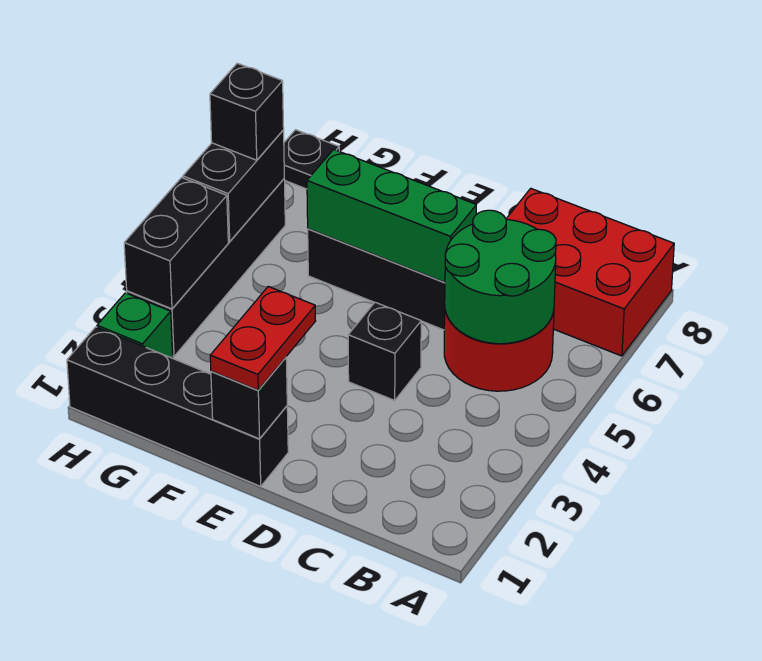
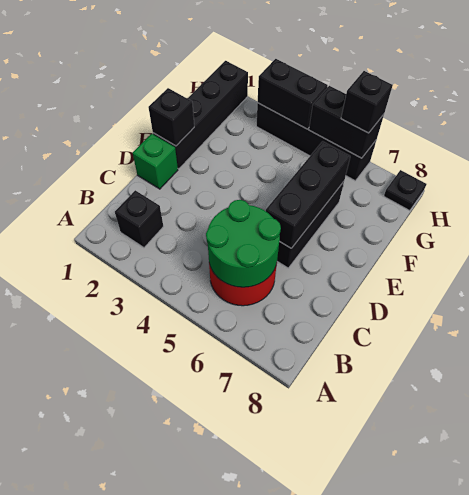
red 2x3 brick [506,189,674,356] -> none
black 1x1 brick [348,302,421,400] -> black 1x1 brick moved to [115,190,163,248]
green 1x3 brick [307,149,476,282] -> black 1x3 brick [266,141,350,248]
red 1x2 plate [210,287,315,390] -> none
green 1x1 brick [97,293,173,358] -> green 1x1 brick moved to [133,134,178,189]

